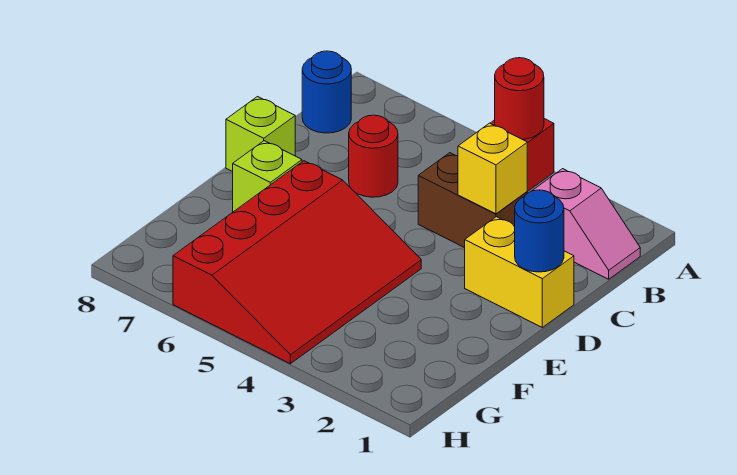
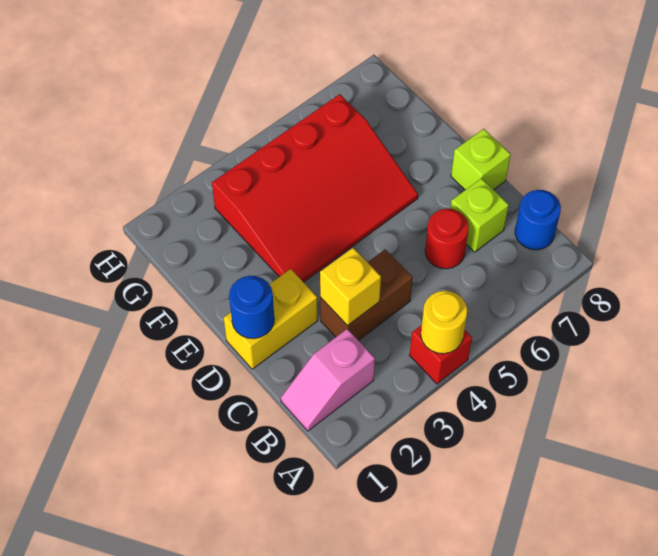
red 1x1 round brick [495,58,544,139] -> yellow 1x1 round brick [421,291,467,354]
red 3x4 slope [173,161,421,364] -> red 3x4 slope turned to [212,94,418,282]
lime 1x1 brick [233,141,302,212] -> lime 1x1 brick moved to [450,178,509,252]

